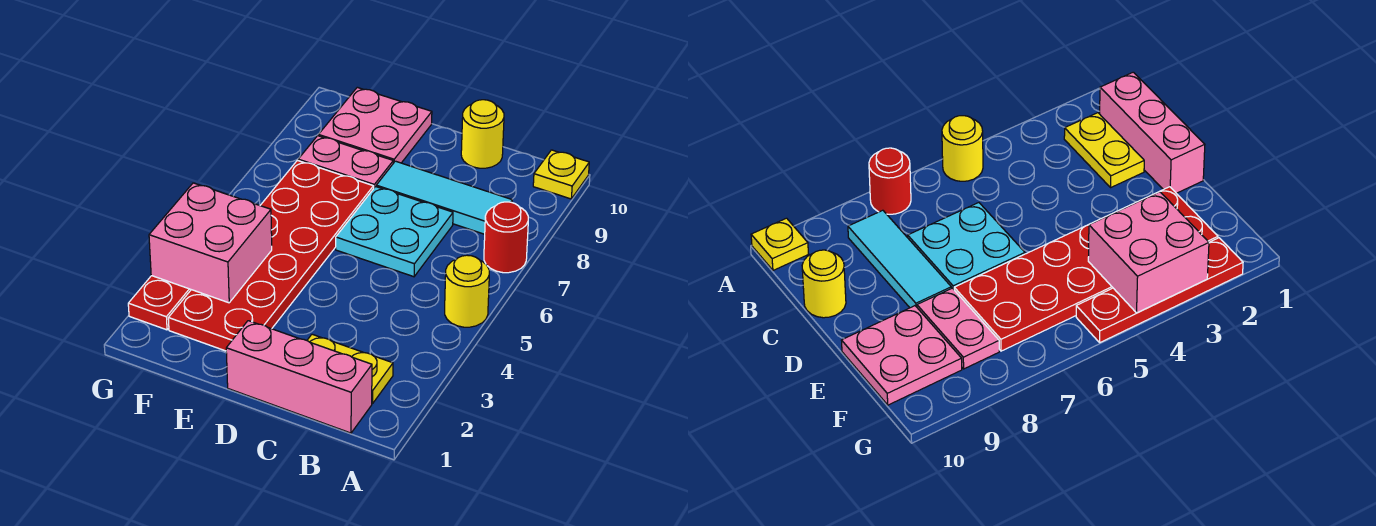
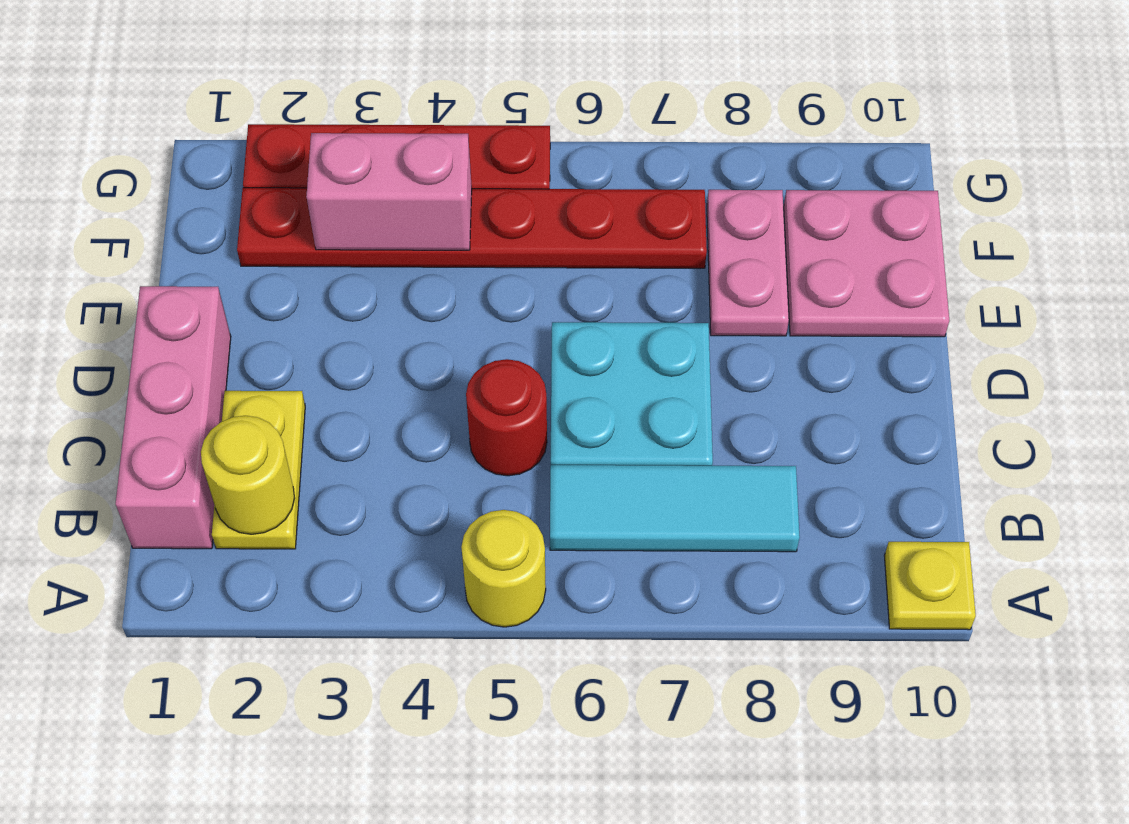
red 1x1 round brick [484,202,528,273] -> red 1x1 round brick moved to [466,359,547,476]
cyan 1x3 tile [376,161,512,234] -> cyan 1x3 tile turned to [550,465,800,552]
yellow 1x1 round brick [461,100,504,168] -> yellow 1x1 round brick moved to [201,416,295,534]
red 2x6 plate [168,160,374,351] -> red 1x6 plate [237,188,707,268]
pink 2x2 brick [149,183,272,303] -> pink 1x2 brick [306,133,472,250]

